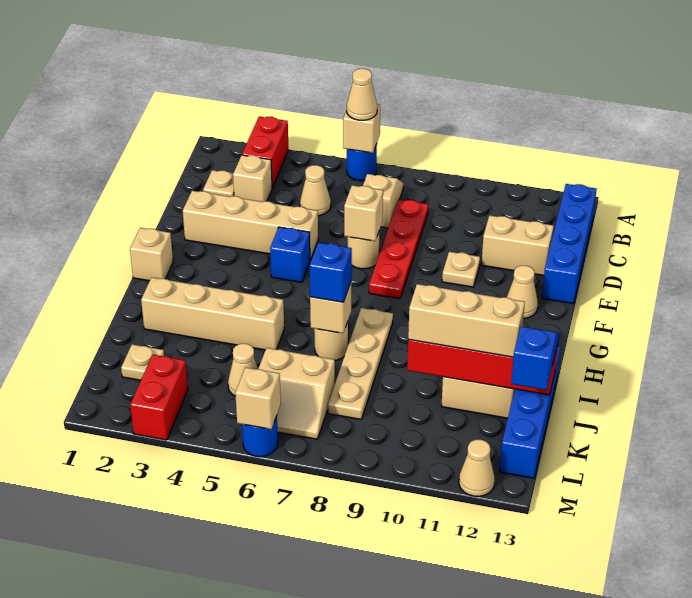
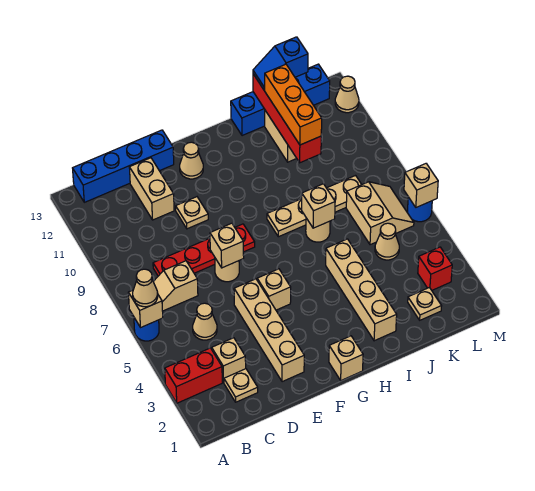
blue 1x1 brick [270,227,310,282] -> tan 1x1 brick [257,269,291,310]
blue 1x1 brick [309,243,352,302] -> none
tan 1x3 brick [408,284,525,357] -> orange 1x3 brick [265,64,322,145]
red 1x2 brick [130,355,188,440] -> red 1x1 brick [418,247,452,290]

